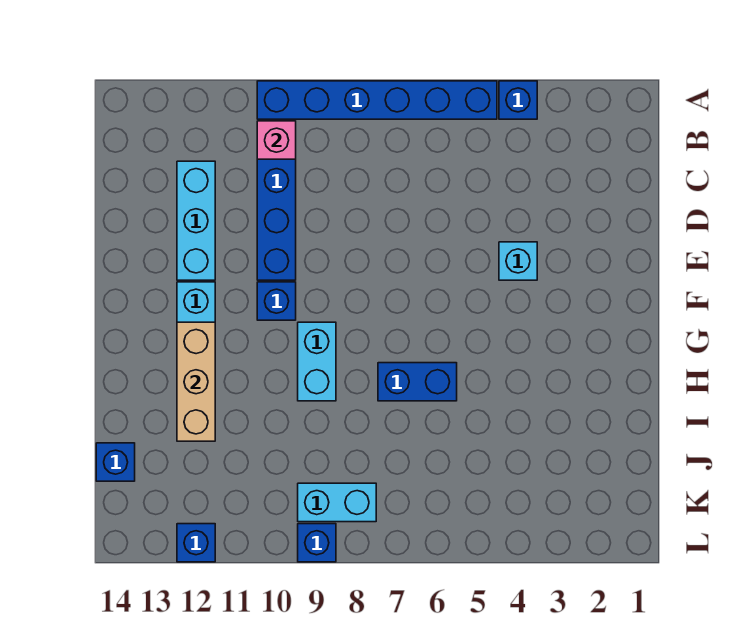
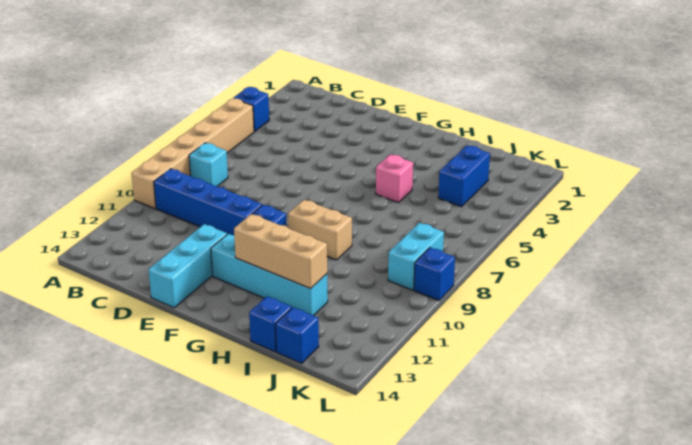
blue 1x6 brick [257,81,497,119] -> tan 1x6 brick [132,98,254,209]
pink 1x1 brick [257,121,296,159] -> pink 1x1 brick moved to [376,154,413,203]
cyan 1x3 brick [177,161,215,280] -> cyan 1x3 brick turned to [149,224,227,308]
cyan 1x1 brick [499,242,537,280] -> cyan 1x1 brick moved to [189,143,228,186]
cyan 1x2 brick [298,322,336,401] -> tan 1x2 brick [288,200,352,260]
blue 1x2 brick [378,363,457,401] -> blue 1x2 brick moved to [438,146,490,207]
blue 1x1 brick [177,524,215,562] -> blue 1x1 brick moved to [249,296,292,352]

